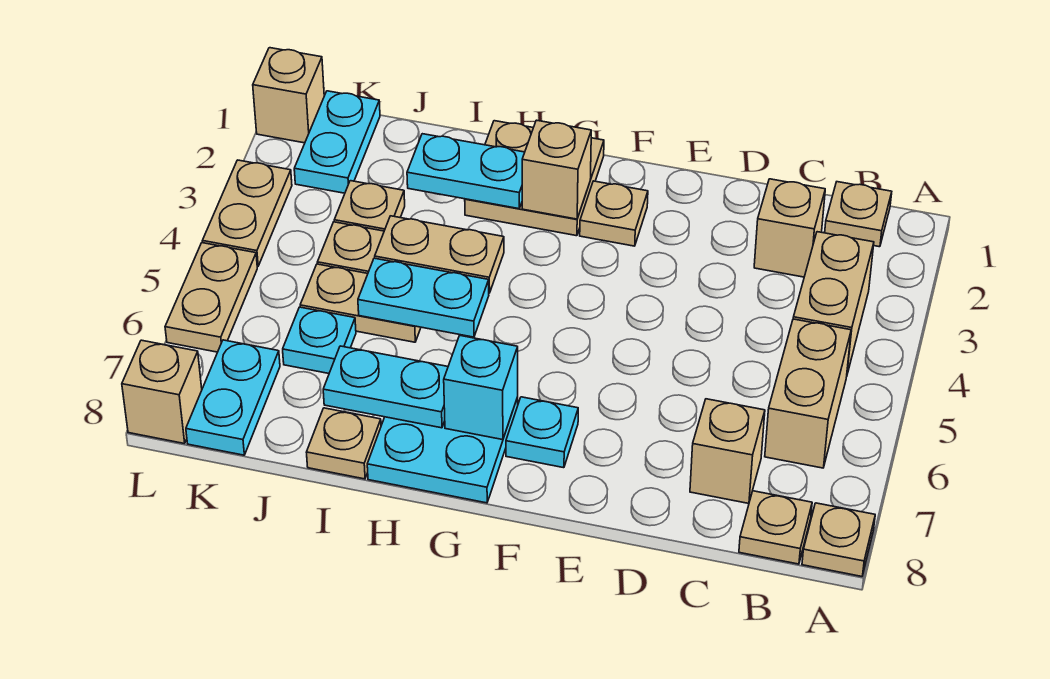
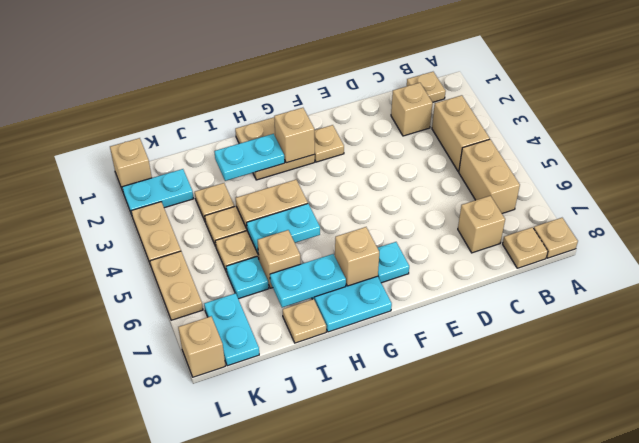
cyan 1x1 brick [444,336,518,440] -> tan 1x1 brick [335,227,379,286]
none -> tan 1x1 brick [258,230,301,288]
cyan 1x2 plate [294,91,380,193] -> cyan 1x2 plate turned to [122,169,194,215]

